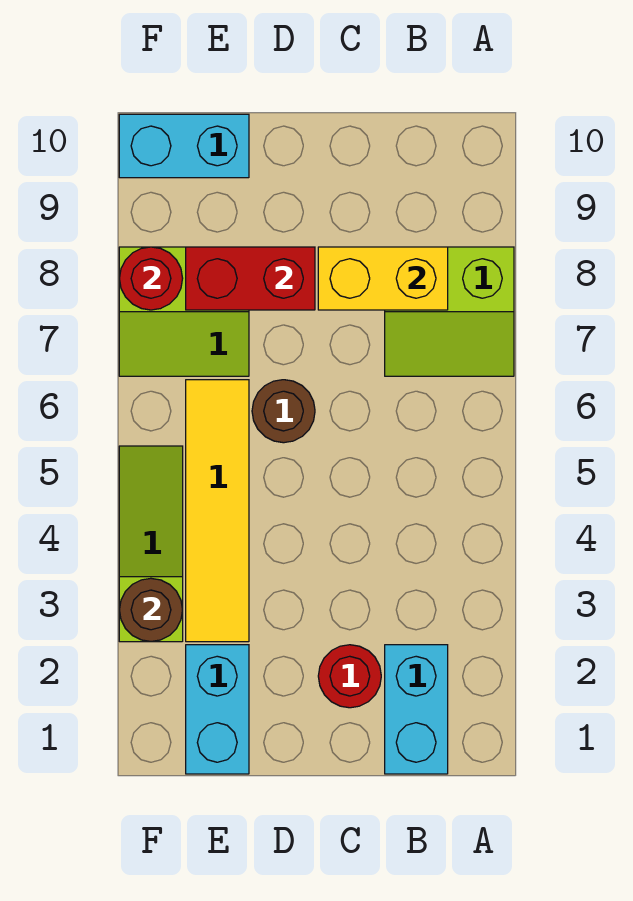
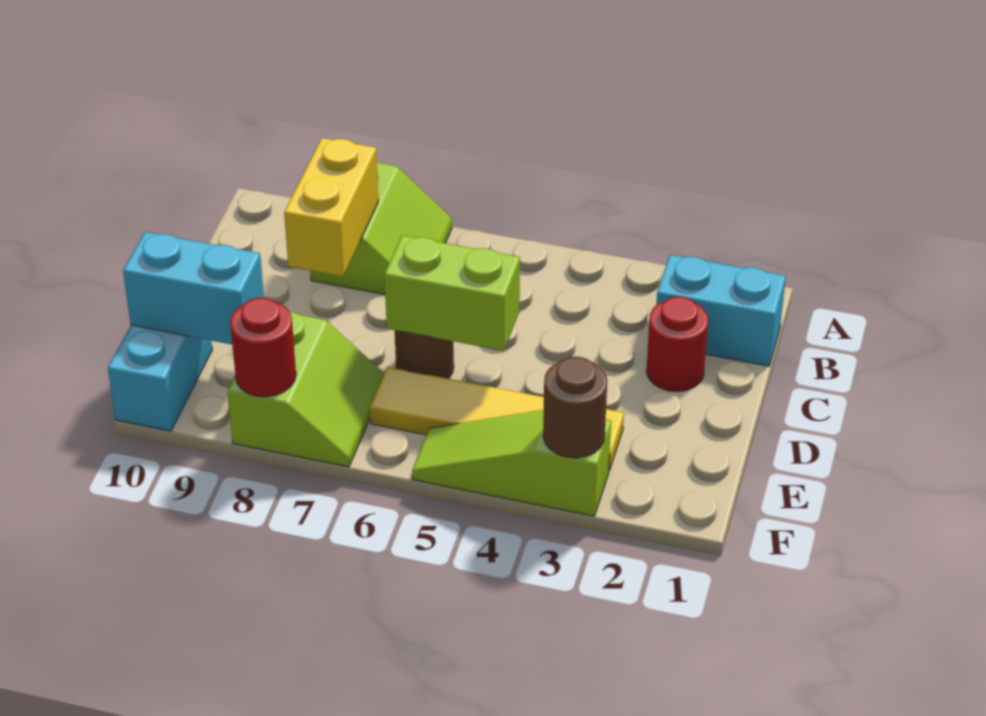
none -> lime 1x2 brick [384,235,520,351]
red 1x2 brick [186,247,315,310] -> none
cyan 1x2 brick [186,645,249,774] -> cyan 1x2 brick moved to [123,232,264,344]

